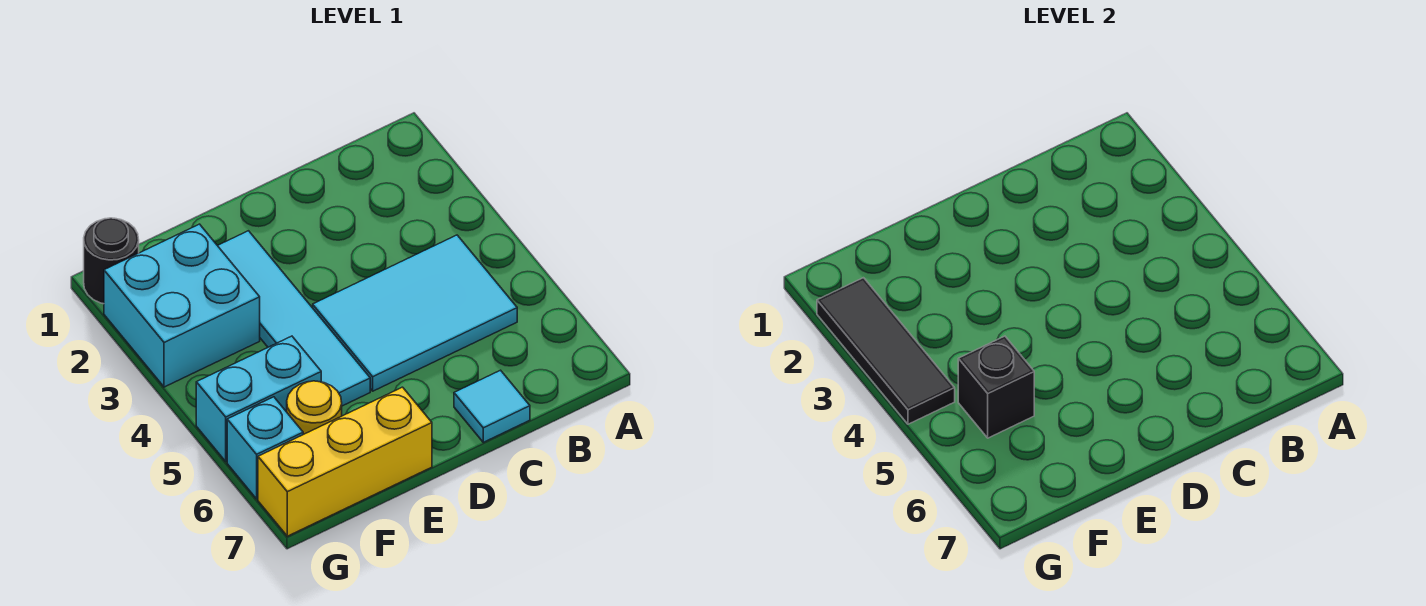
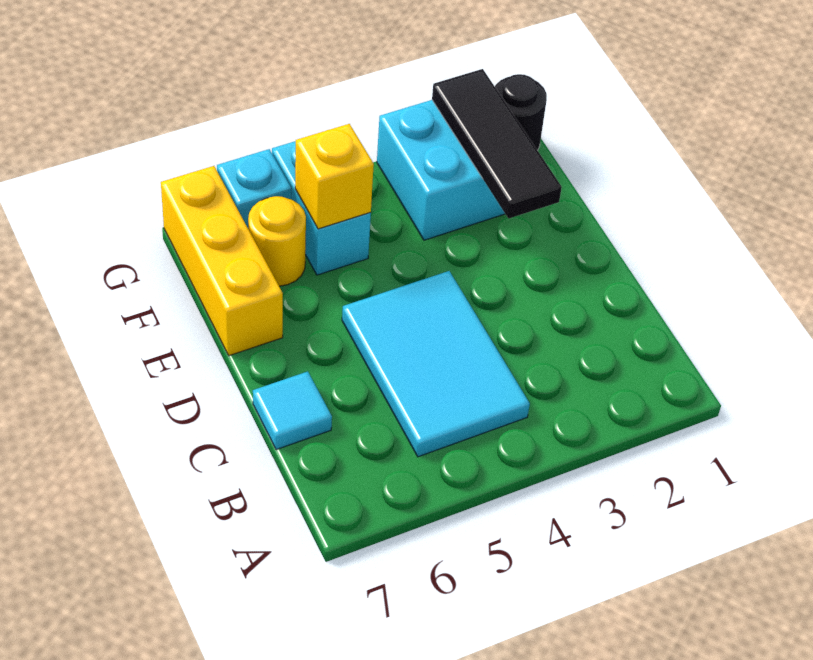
cyan 1x4 tile [218,231,370,406] -> none
black 1x1 brick [958,336,1034,438] -> yellow 1x1 brick [295,124,374,229]
black 1x3 tile [817,278,955,424] -> black 1x3 tile turned to [432,69,562,219]

